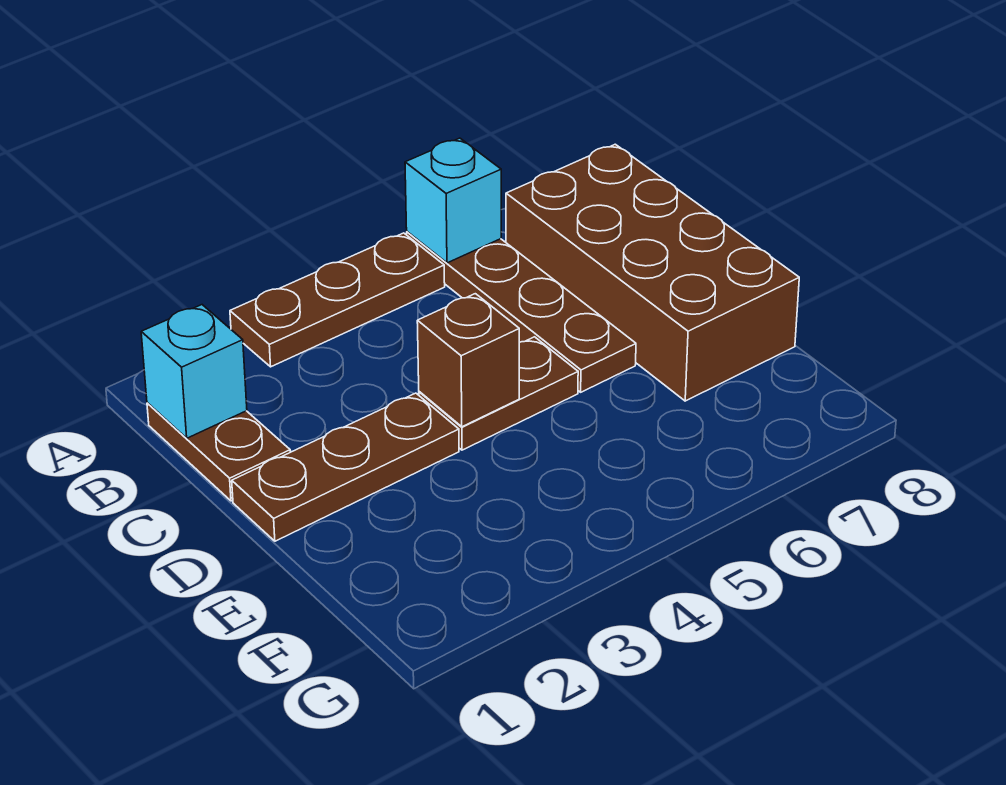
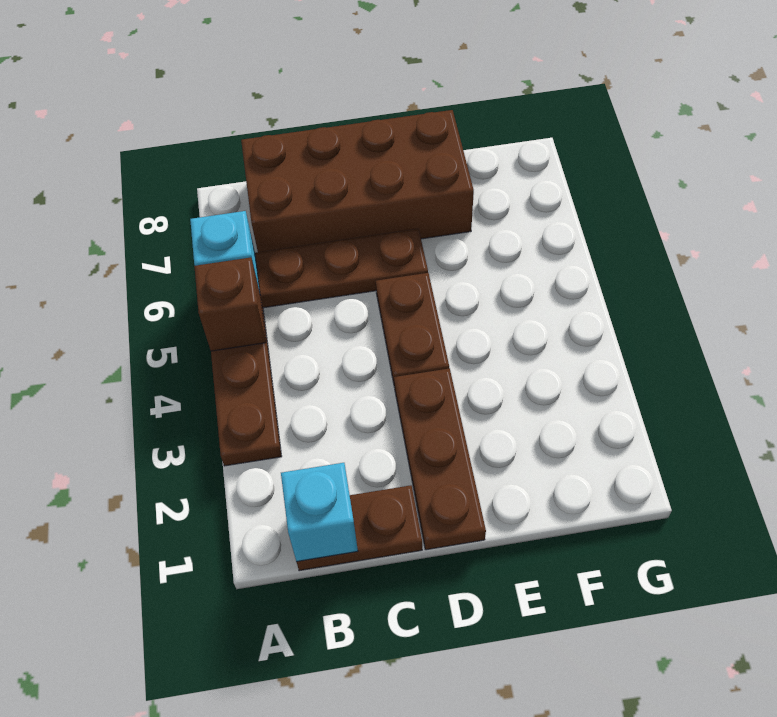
brown 1x1 brick [417,294,519,427] -> brown 1x1 brick moved to [194,258,266,351]

